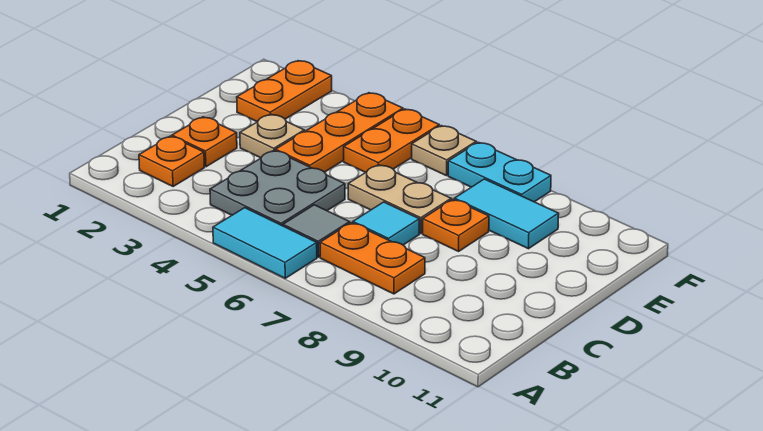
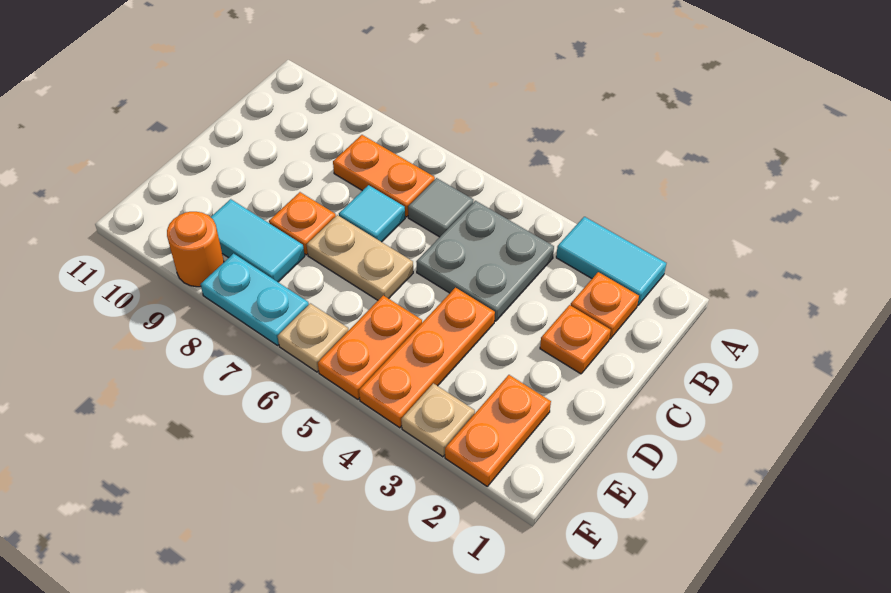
cyan 1x2 tile [213,208,317,278] -> cyan 1x2 tile moved to [556,217,666,305]
tan 1x1 plate [240,114,304,158] -> tan 1x1 plate moved to [401,383,475,457]
none -> orange 1x1 round brick [167,212,224,287]

